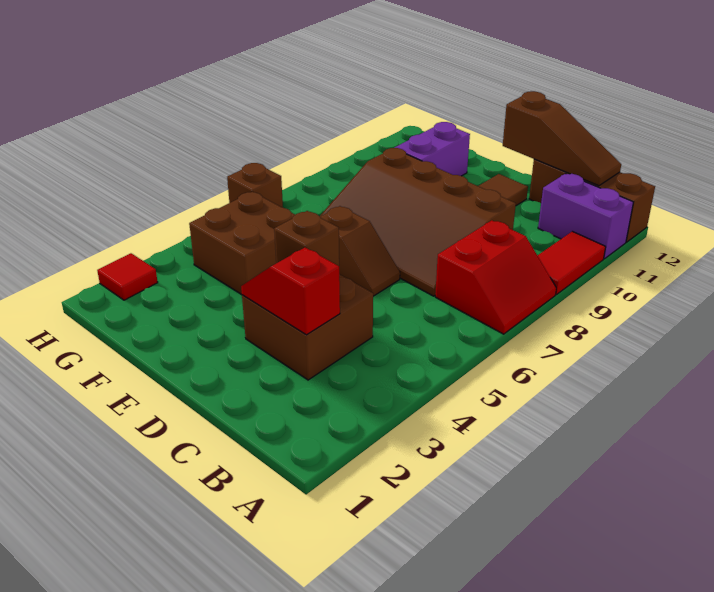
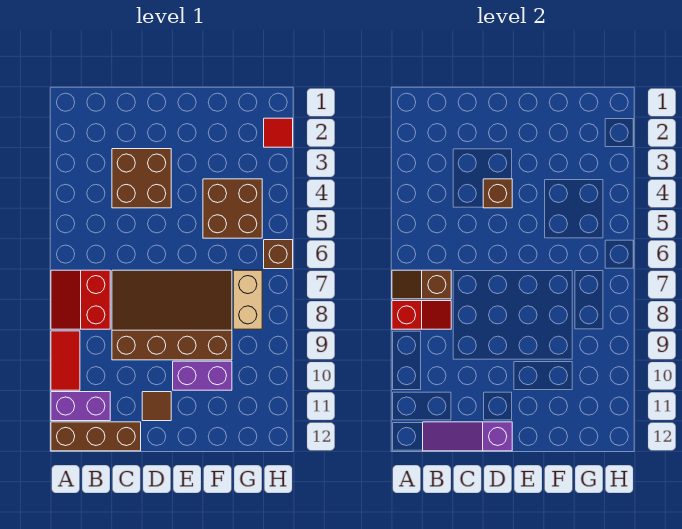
brown 1x3 slope [503,91,621,186] -> purple 1x3 slope [423,422,512,451]
red 1x2 slope [241,248,340,335] -> red 1x2 slope moved to [392,301,451,329]
brown 1x2 slope [320,206,400,296] -> brown 1x2 slope moved to [392,270,451,299]
purple 1x2 brick [395,122,470,176] -> purple 1x2 brick turned to [173,361,232,390]
none -> tan 1x2 brick [233,270,262,329]

